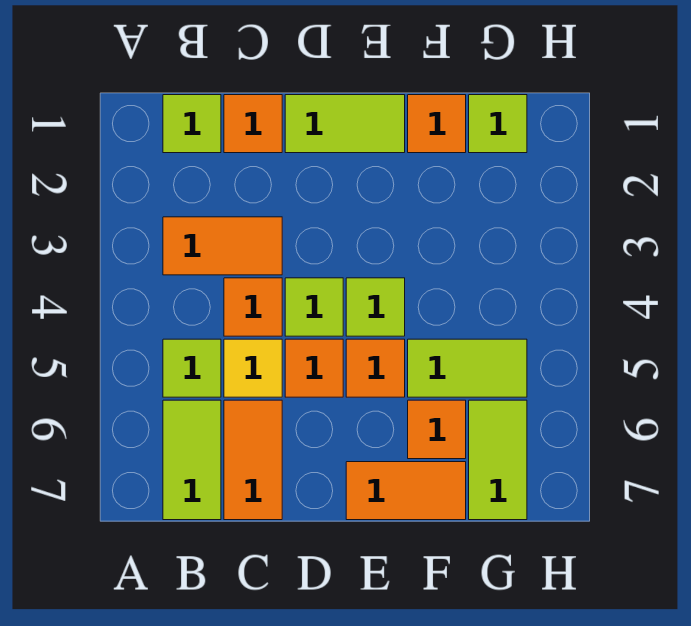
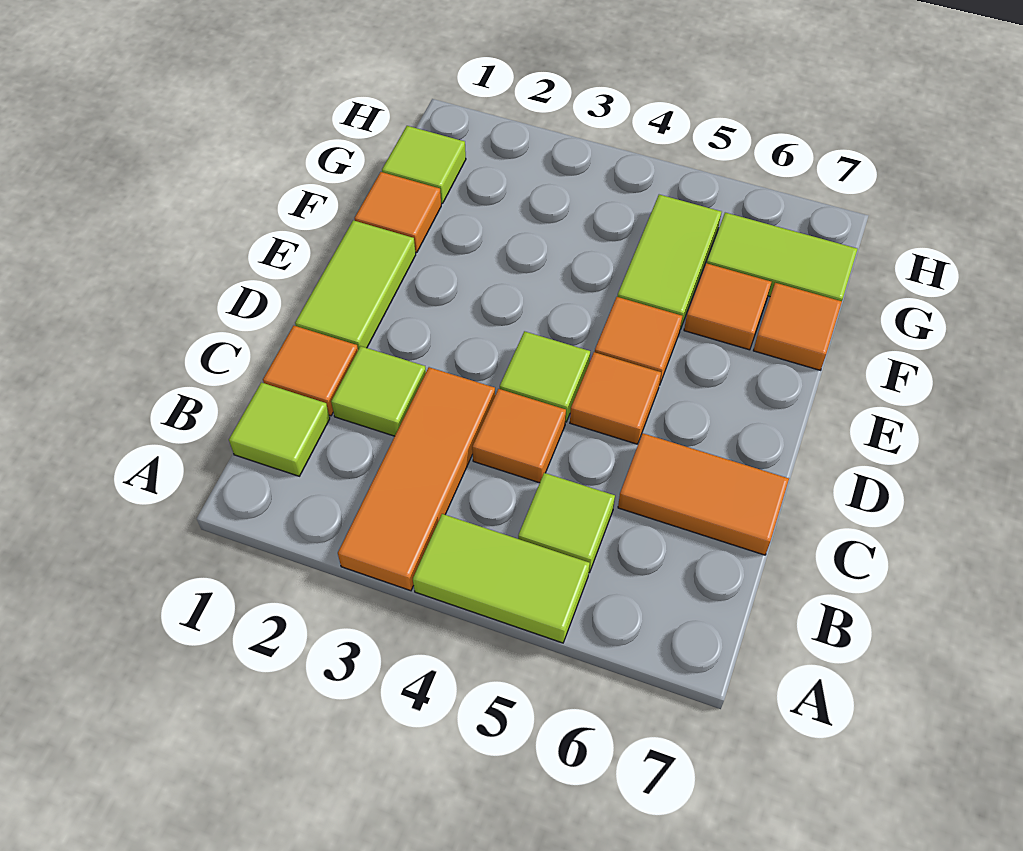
orange 1x2 tile [163,217,282,275] -> orange 1x3 tile [338,367,495,591]
lime 1x2 tile [163,400,221,520] -> lime 1x2 tile moved to [413,514,590,643]
yellow 1x1 tile [224,339,282,397] -> none
lime 1x1 tile [346,278,405,336] -> lime 1x1 tile moved to [331,346,426,436]
orange 1x2 tile [346,462,466,520] -> orange 1x1 tile [753,283,842,370]

